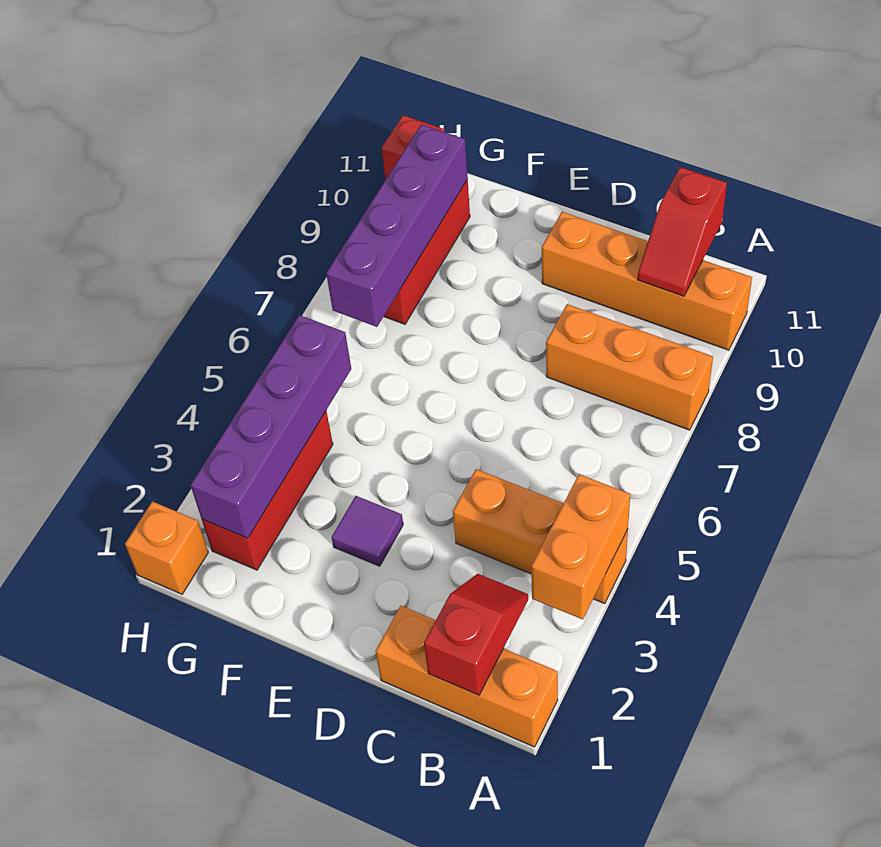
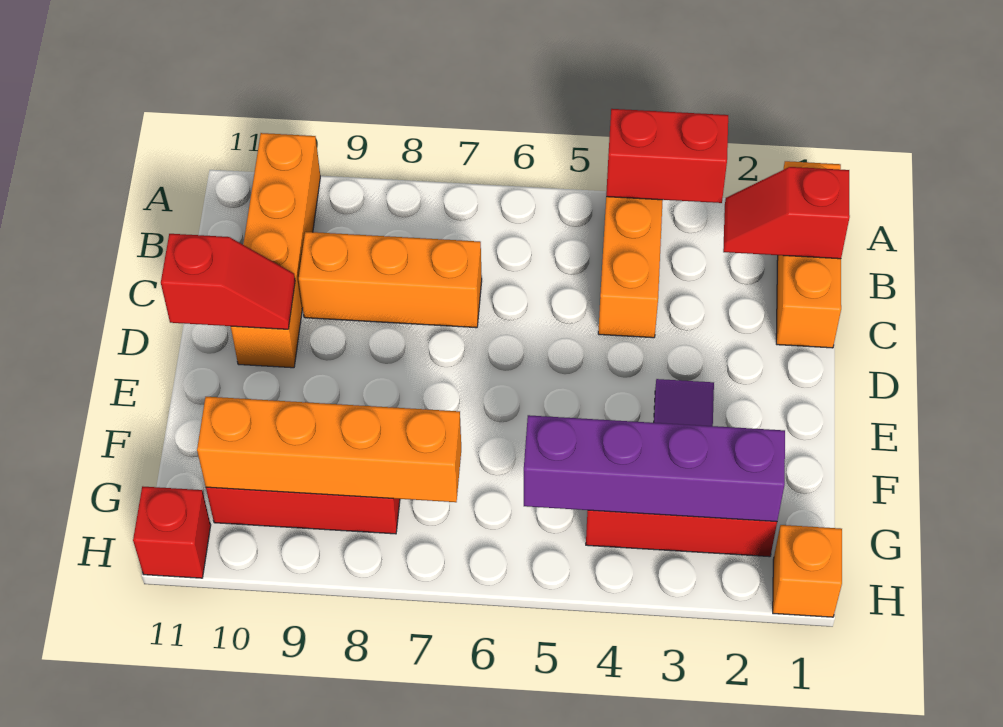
orange 1x2 brick [531,474,630,619] -> red 1x2 brick [606,109,728,203]
orange 1x3 brick [546,304,713,430] -> orange 1x3 brick turned to [299,232,482,328]
red 1x2 slope [638,167,727,296] -> red 1x2 slope moved to [161,234,295,329]
purple 1x4 brick [326,124,468,327] -> orange 1x4 brick [197,397,461,502]

